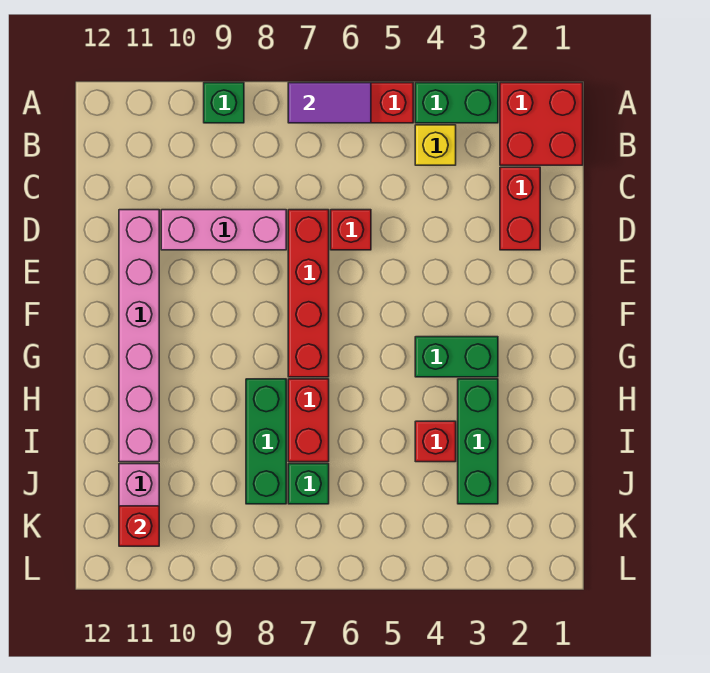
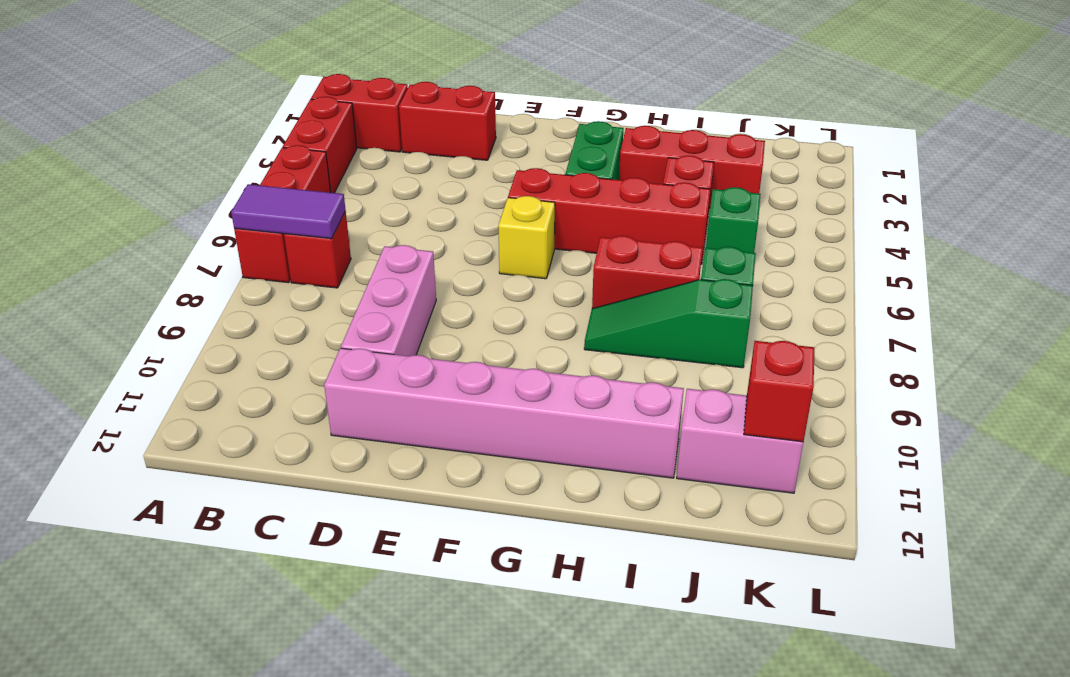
red 2x2 brick [500,83,583,165] -> red 1x2 brick [311,74,408,152]
green 1x2 brick [415,83,498,123] -> red 1x2 brick [283,97,357,193]
purple 1x2 tile [288,83,371,123] -> purple 1x2 tile turned to [231,184,346,239]
green 1x1 brick [204,83,244,123] -> green 1x1 brick moved to [706,187,761,253]
yellow 1x1 brick [415,125,456,165] -> yellow 1x1 brick moved to [498,196,555,279]
red 1x1 brick [331,210,371,250] -> red 1x1 brick moved to [284,212,351,288]
red 1x4 brick [288,210,329,377] -> red 1x4 brick moved to [508,168,710,264]
green 1x3 brick [458,379,498,504] -> red 1x3 brick [619,126,765,208]
green 1x3 brick [246,379,286,504] -> green 1x3 slope [584,279,753,368]

